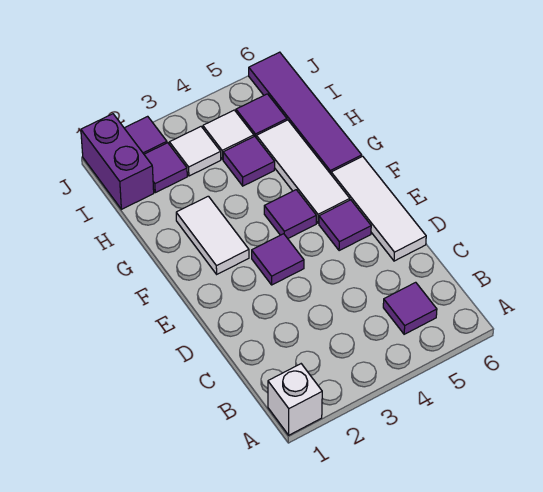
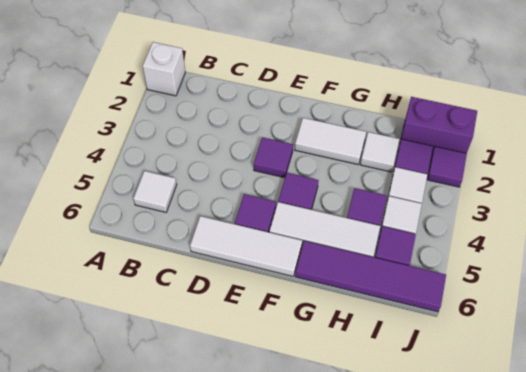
purple 1x1 tile [383,282,437,334] -> white 1x1 tile [133,171,177,212]
none -> white 1x1 tile [360,132,399,172]

